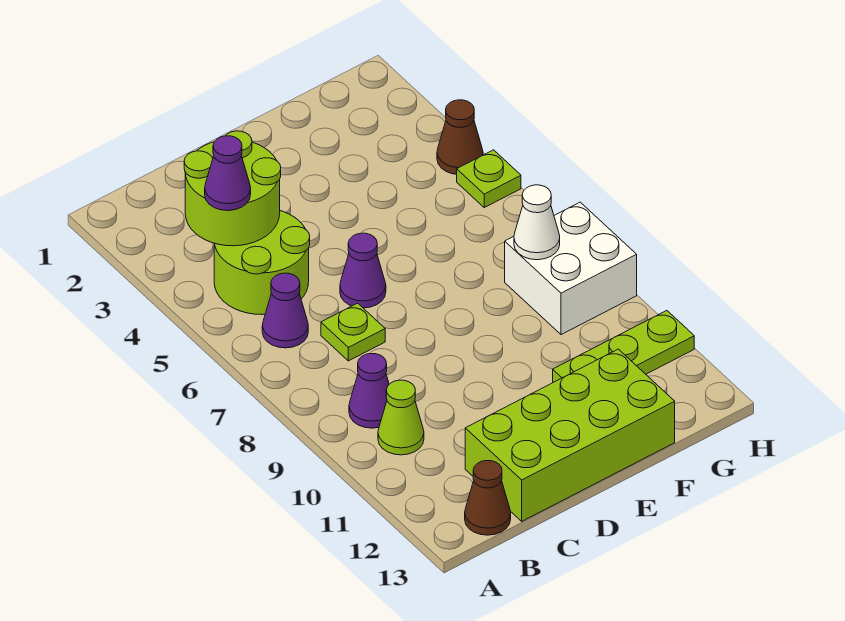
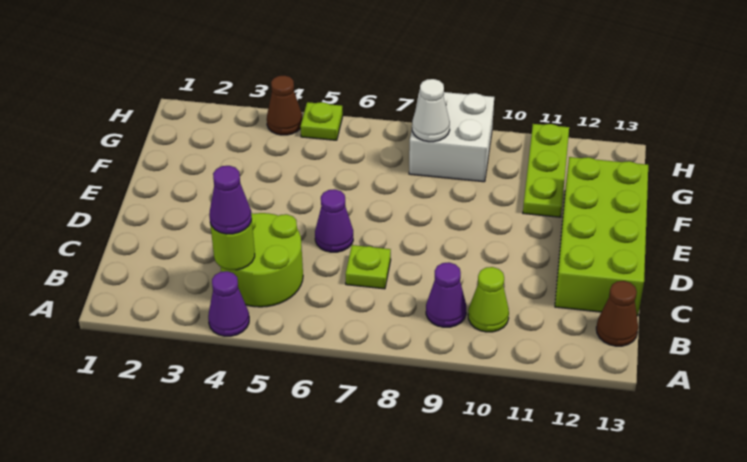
lime 2x2 round brick [184,131,281,246] -> lime 1x1 round brick [210,219,255,270]
purple 1x1 cone [262,273,308,348] -> purple 1x1 cone moved to [208,271,249,336]

